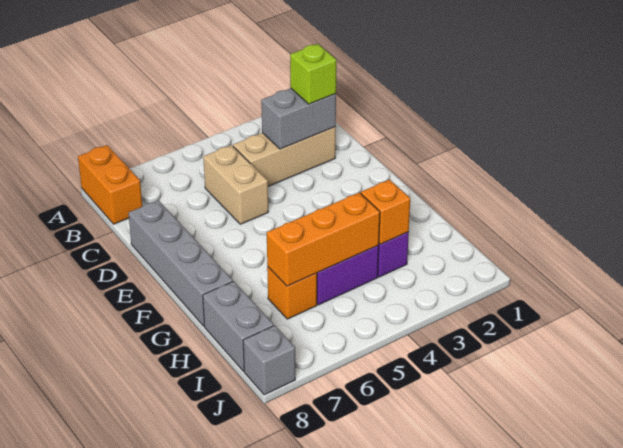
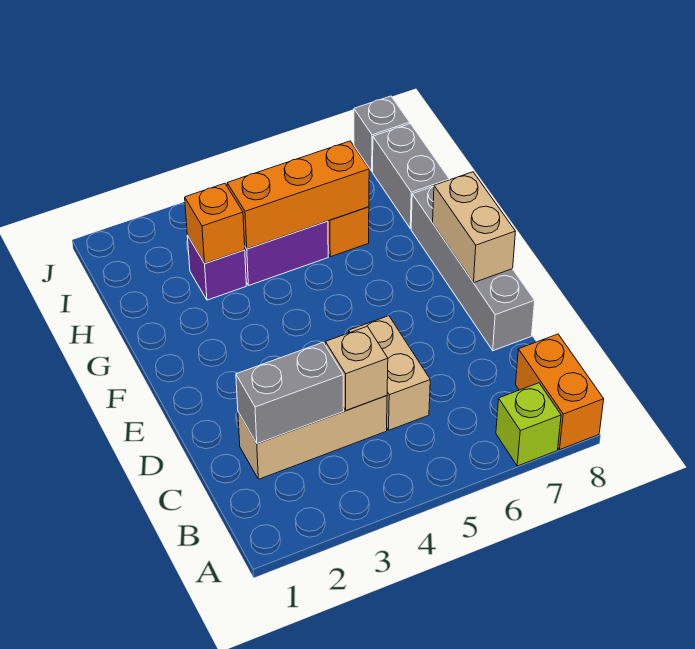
lime 1x1 brick [290,44,336,104] -> lime 1x1 brick moved to [496,383,561,466]
none -> tan 1x1 brick [326,326,388,411]
none -> tan 1x2 brick [433,172,516,283]

